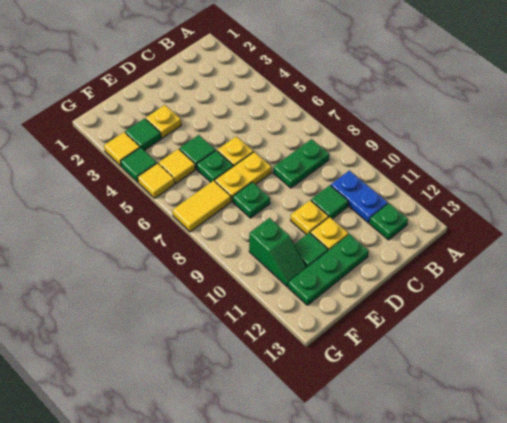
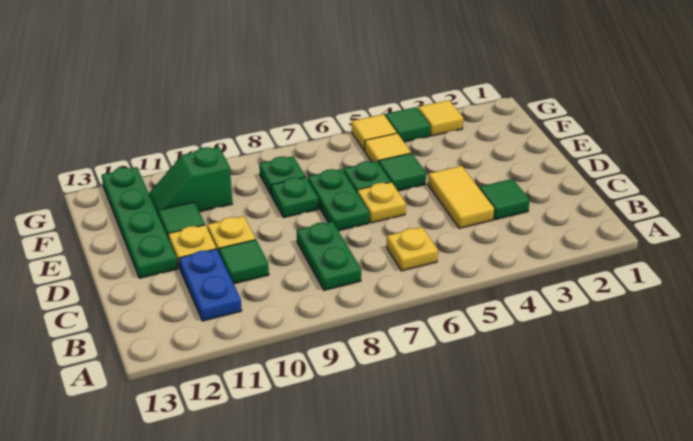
blue 1x2 plate [331,171,388,223] -> blue 1x2 plate turned to [179,249,242,321]
green 1x1 plate [369,203,408,240] -> green 1x1 plate moved to [259,156,305,195]
yellow 1x2 plate [215,152,272,201] -> green 1x2 plate [308,169,369,231]
green 1x3 plate [288,234,369,305] -> green 1x4 plate [102,167,178,278]
yellow 1x1 plate [146,105,181,138] -> yellow 1x1 plate moved to [386,227,438,271]
green 1x1 tile [125,118,161,150] -> green 1x1 tile moved to [480,179,530,220]
yellow 1x2 tile [173,181,231,232] -> yellow 1x2 tile moved to [428,166,494,229]

